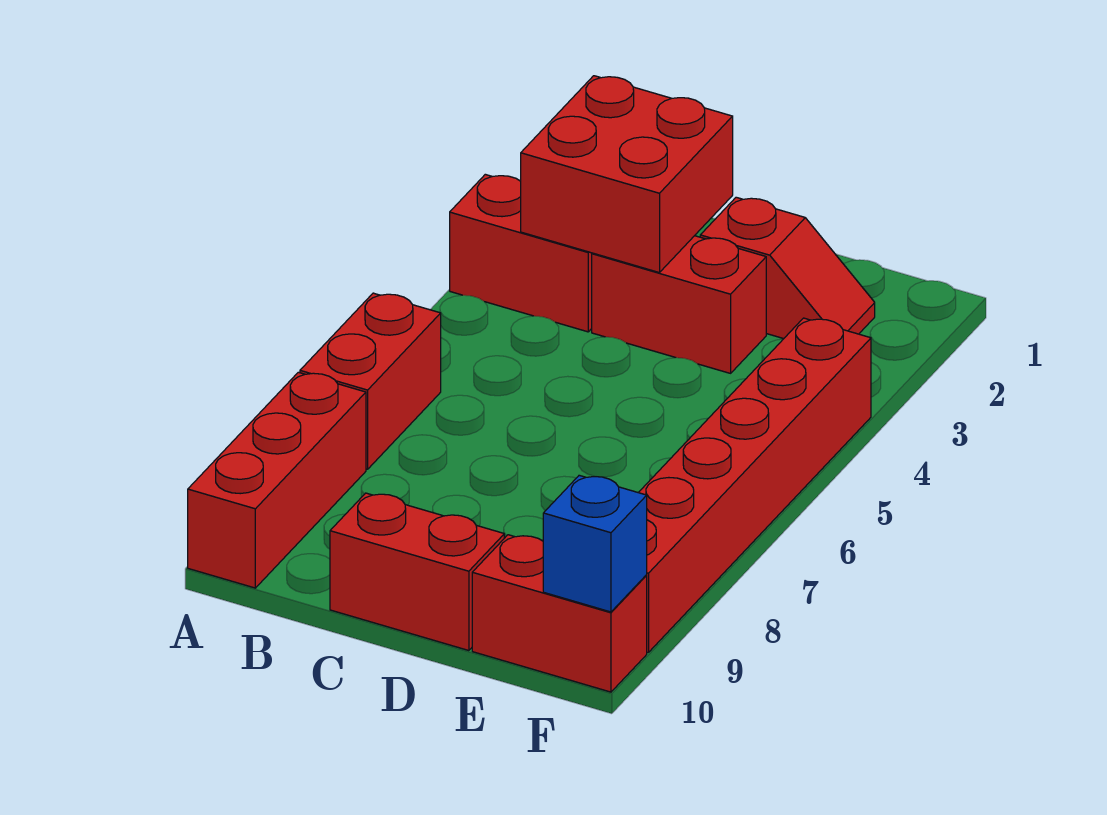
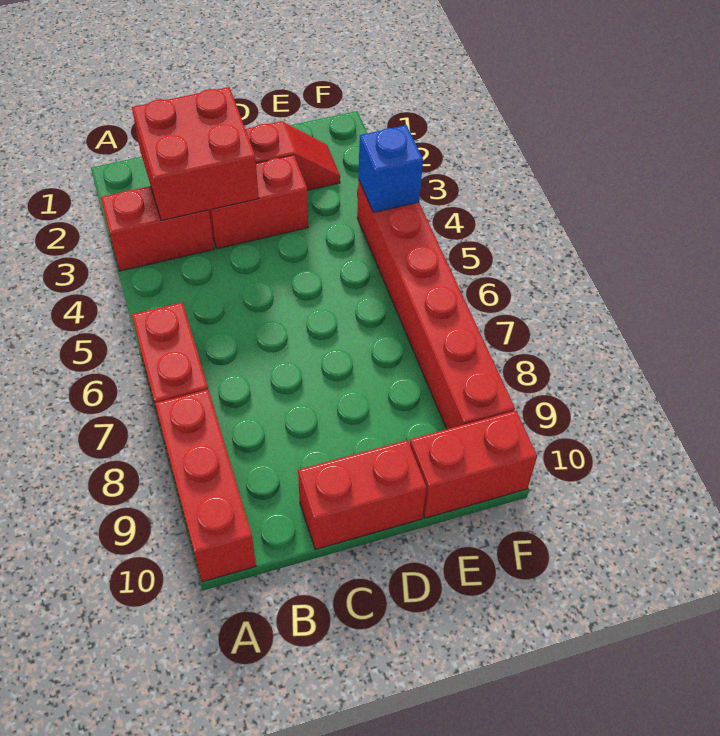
blue 1x1 brick [543,475,647,612] -> blue 1x1 brick moved to [358,125,423,213]

